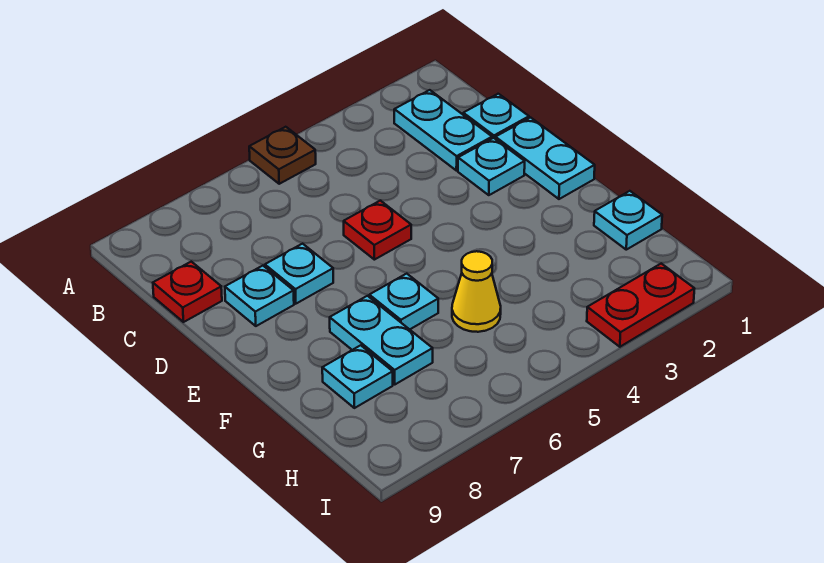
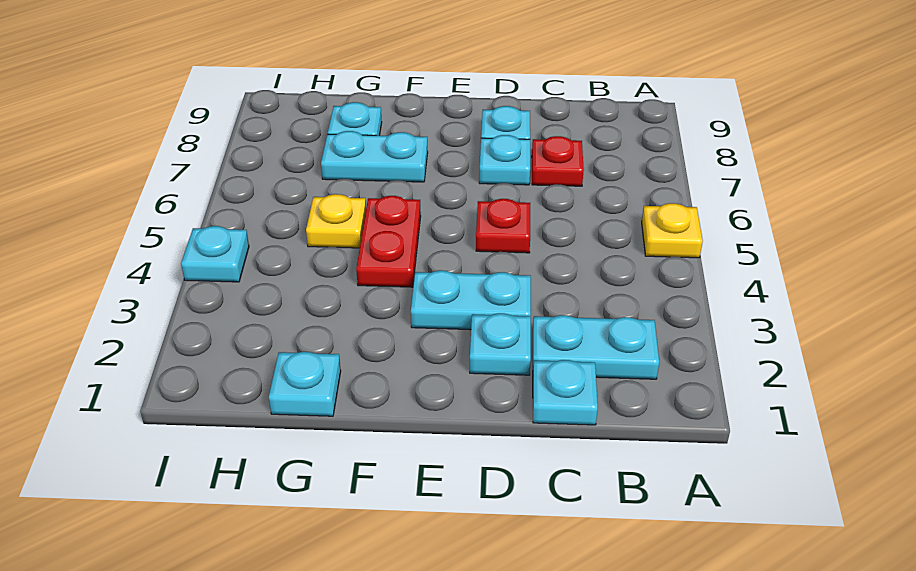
brown 1x1 plate [249,127,316,184] -> yellow 1x1 plate [642,203,703,258]
red 1x1 plate [153,262,222,322] -> red 1x1 plate moved to [532,136,584,186]
cyan 1x2 plate [495,118,595,199] -> cyan 1x2 plate moved to [411,270,531,330]
cyan 1x1 plate [369,274,438,329] -> cyan 1x1 plate moved to [181,226,249,282]
yellow 1x1 cone [452,251,501,332] -> yellow 1x1 plate [306,194,366,248]
red 1x2 plate [587,264,695,347] -> red 1x2 plate moved to [356,196,421,287]

